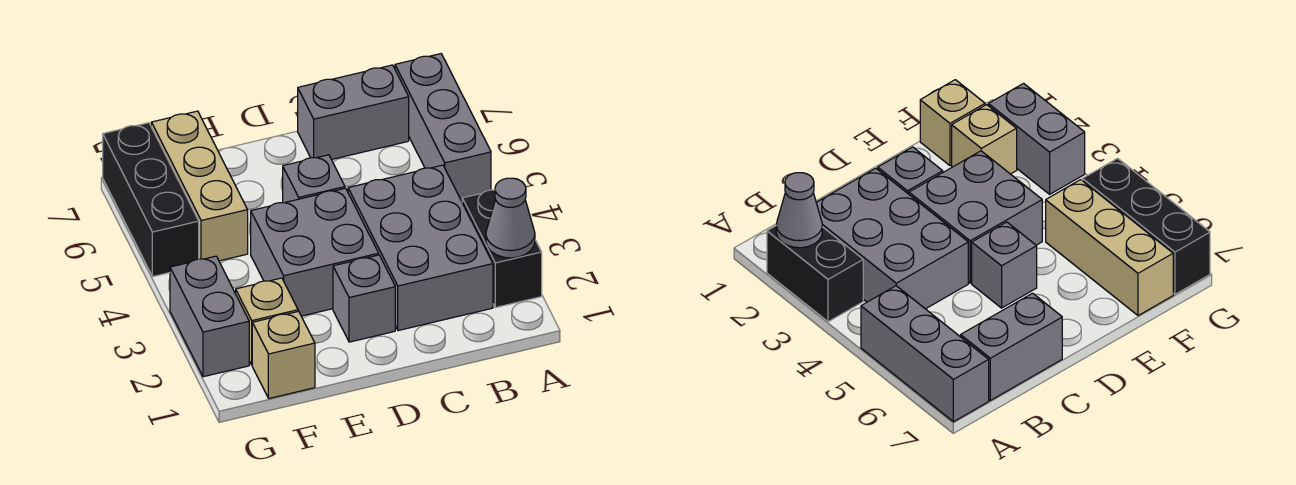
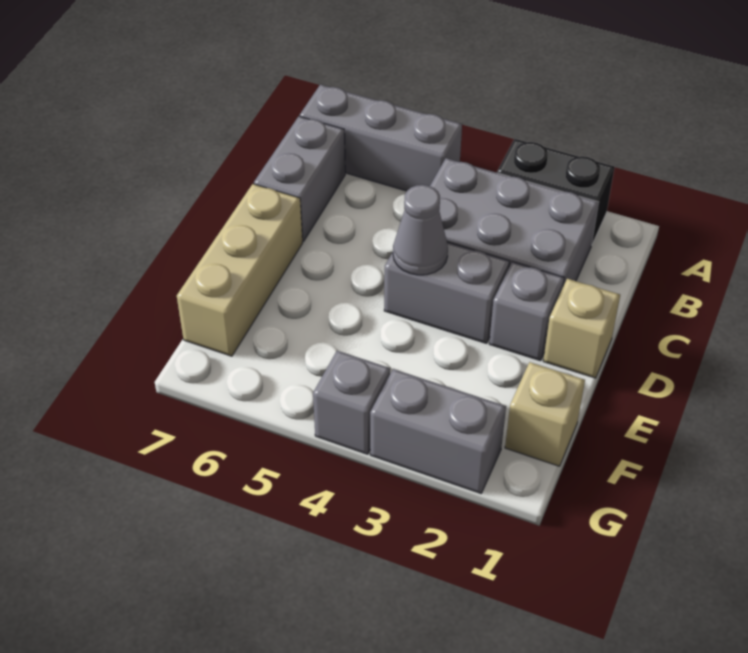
grey 1x1 cone [486,178,535,258] -> grey 1x1 cone moved to [393,185,448,275]
grey 2x2 brick [251,188,379,316] -> grey 1x2 brick [384,242,509,343]
grey 1x1 brick [283,155,345,203] -> grey 1x1 brick moved to [313,351,390,454]
tan 1x1 brick [236,278,298,365] -> tan 1x1 brick moved to [543,279,620,378]
tan 1x3 brick [151,111,248,261] -> tan 1x3 brick turned to [177,184,303,356]
black 1x3 brick [103,123,199,276] -> none

